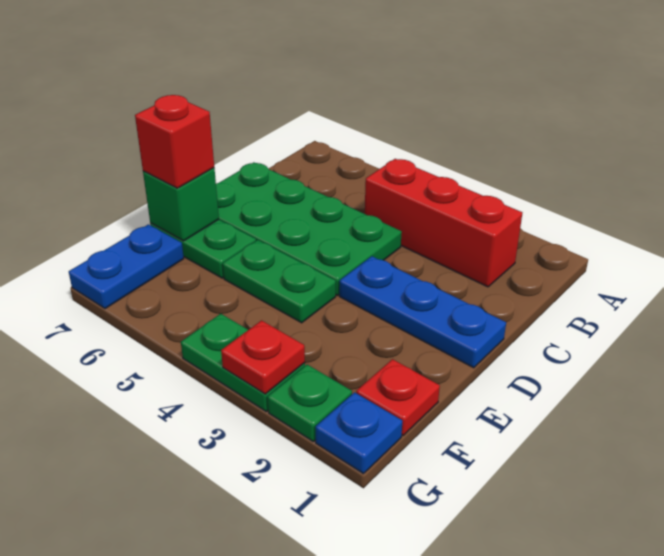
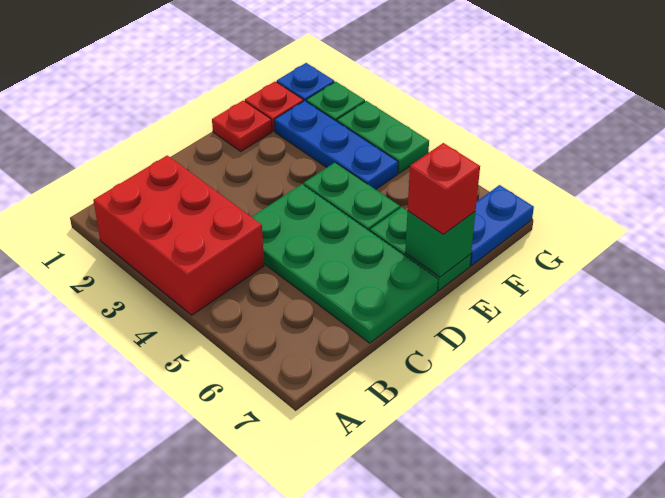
red 1x3 brick [365,159,522,287] -> red 2x3 brick [93,155,264,315]
blue 1x3 plate [339,256,506,368] -> blue 1x3 plate moved to [274,101,398,189]
red 1x1 plate [221,320,305,394] -> red 1x1 plate moved to [212,100,272,151]

